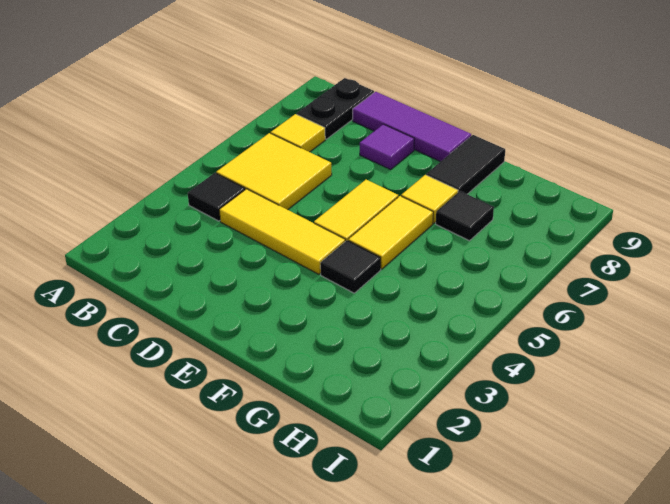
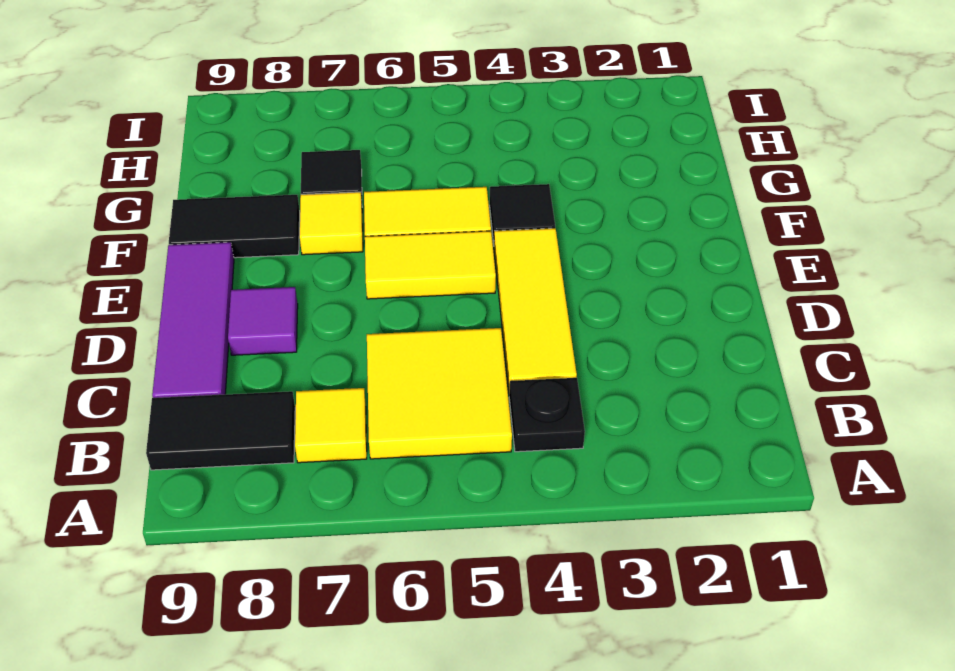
black 1x1 tile [188,173,245,221] -> black 1x1 plate [509,378,585,452]
black 1x2 plate [297,78,374,139] -> black 1x2 tile [146,391,295,470]

